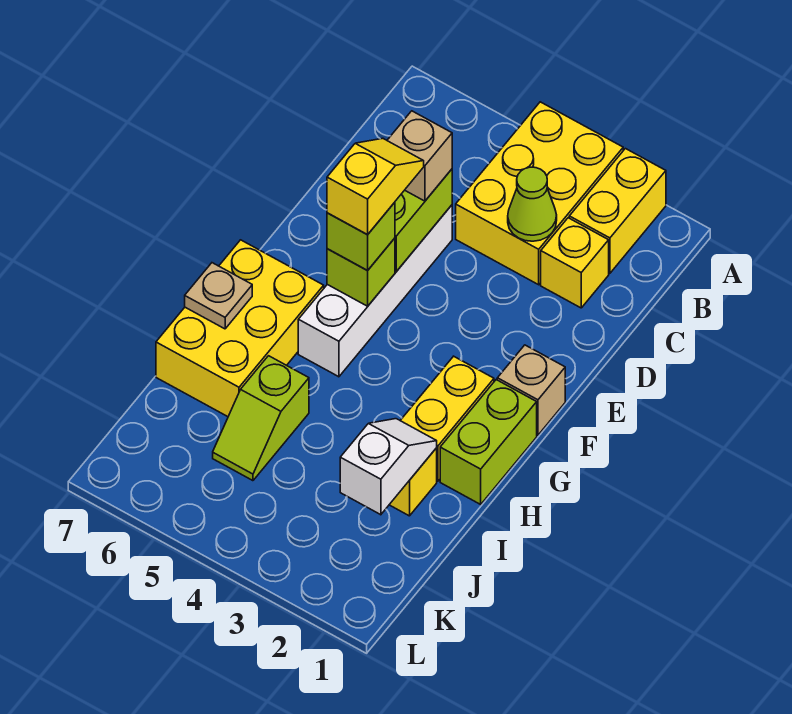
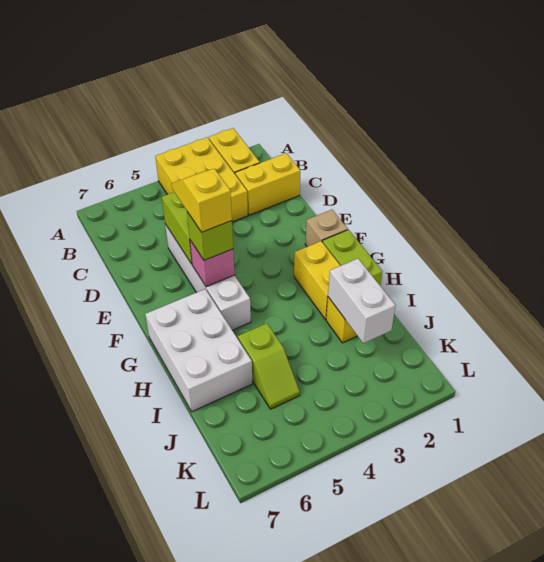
yellow 1x1 brick [541,218,609,308] -> yellow 1x2 brick [235,153,300,215]
lime 1x1 cone [508,167,557,241] -> none
tan 1x1 brick [387,111,452,201] -> none
lime 1x1 brick [327,238,395,306] -> pink 1x1 brick [190,240,235,287]
yellow 2x3 brick [156,240,324,417] -> white 2x3 brick [145,289,252,412]
tan 1x1 plate [185,263,252,329] -> none
white 1x2 slope [340,419,437,515] -> white 1x2 brick [328,259,396,343]

